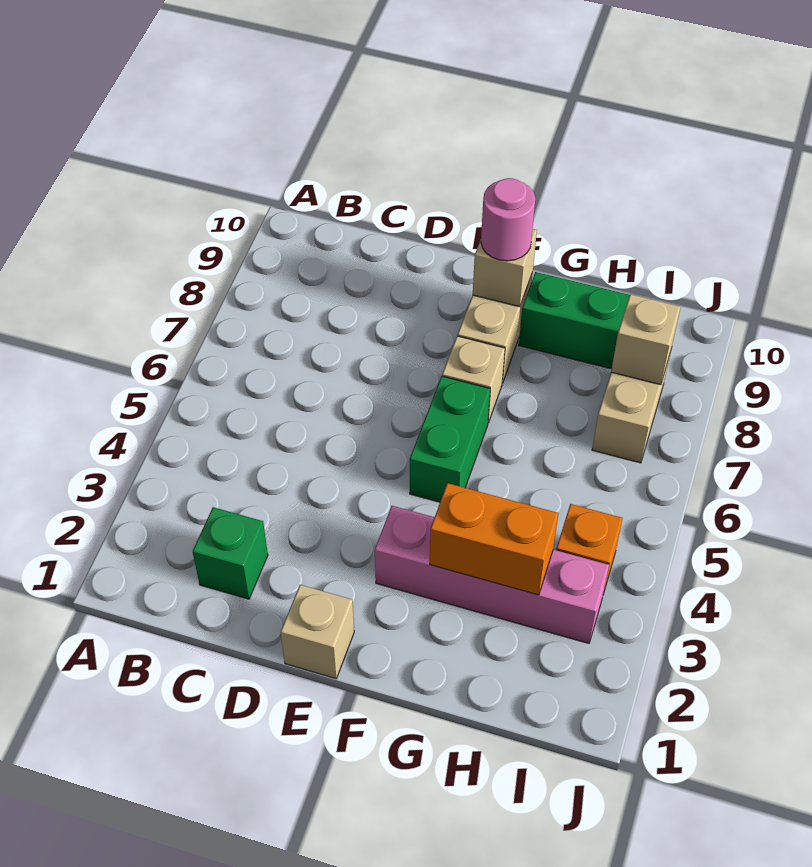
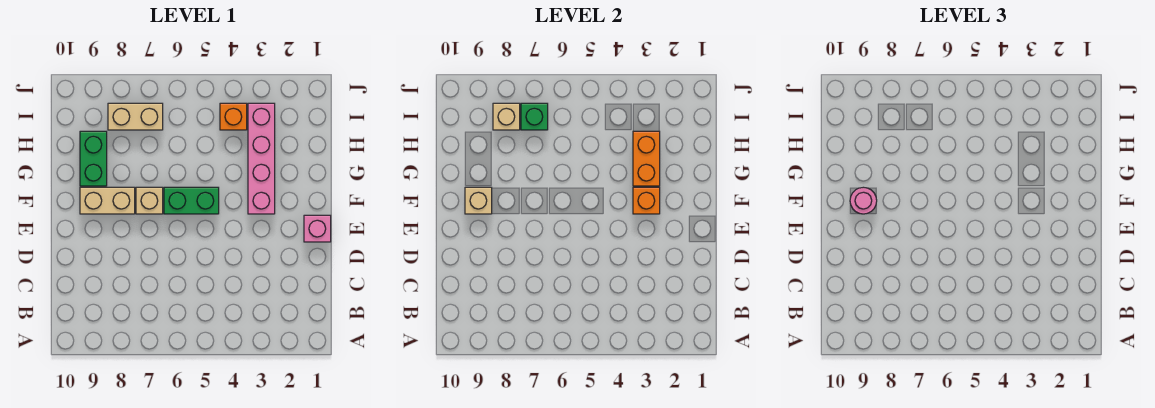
green 1x1 brick [193,507,268,599] -> green 1x1 brick moved to [521,103,548,130]
tan 1x1 brick [281,585,354,679] -> pink 1x1 brick [304,215,331,242]
none -> orange 1x1 brick [633,187,660,214]

